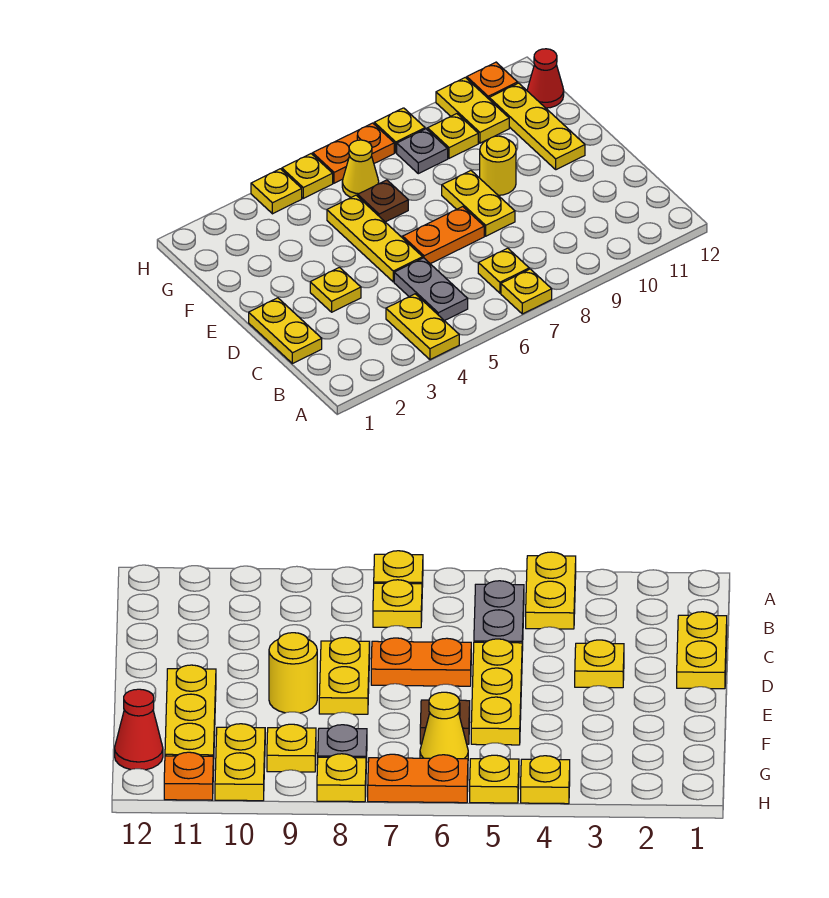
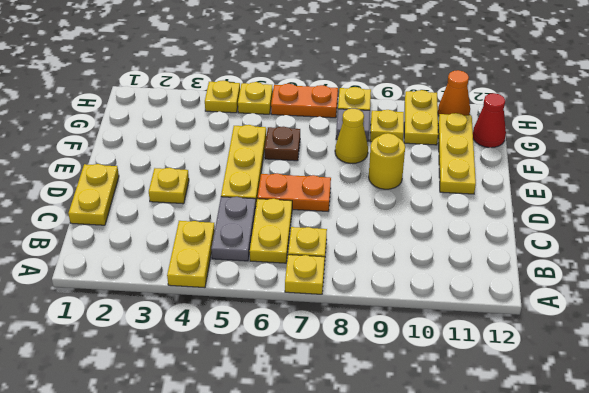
yellow 1x2 plate [442,171,515,236] -> yellow 1x2 plate moved to [250,199,292,263]
yellow 1x1 cone [342,140,379,197] -> yellow 1x1 cone moved to [335,109,368,164]
orange 1x1 plate [467,62,518,99] -> orange 1x1 cone [438,70,470,115]

